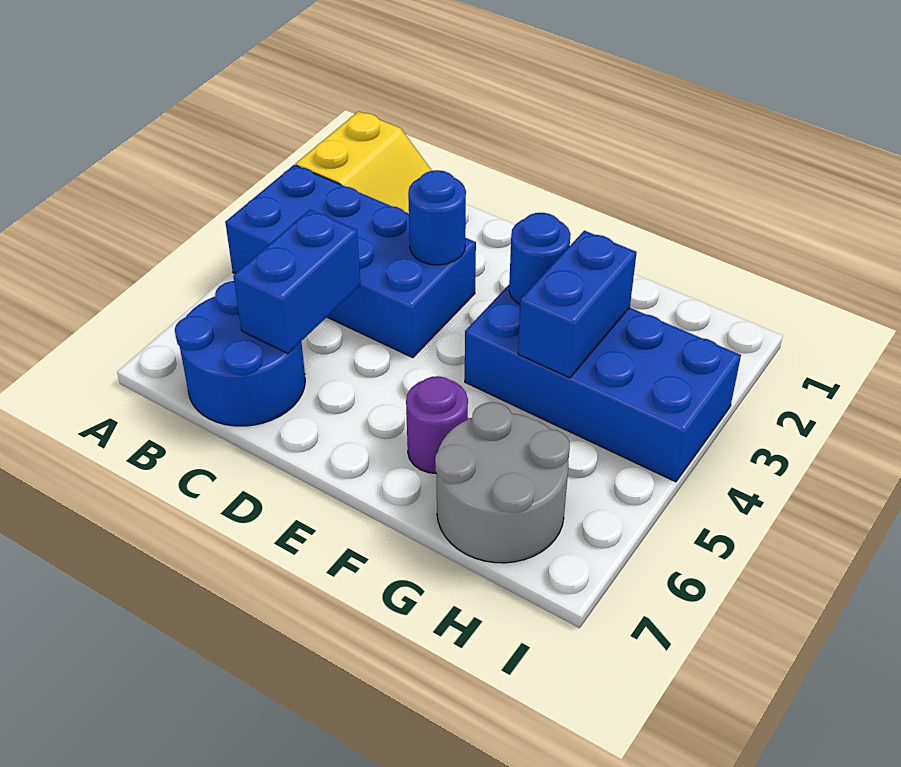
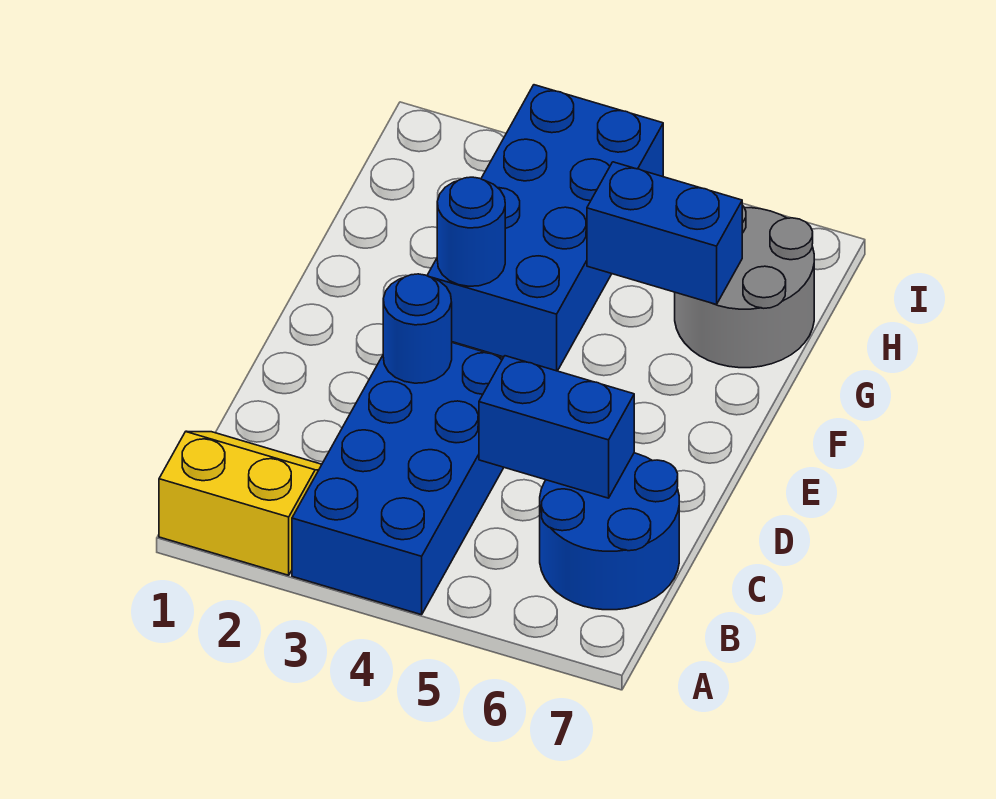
purple 1x1 round brick [406,376,468,473] -> none
blue 1x2 brick [518,231,637,378] -> blue 1x2 brick moved to [587,162,742,305]

